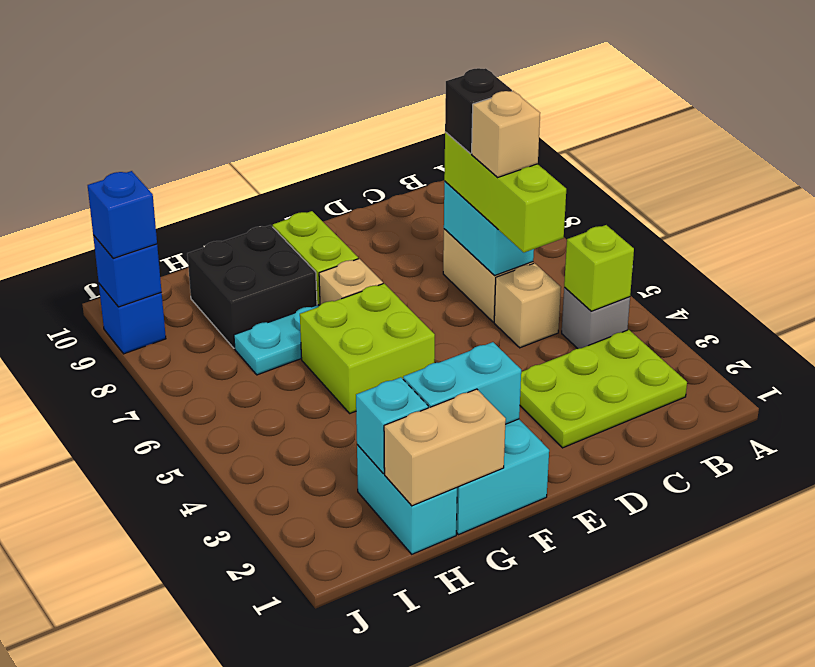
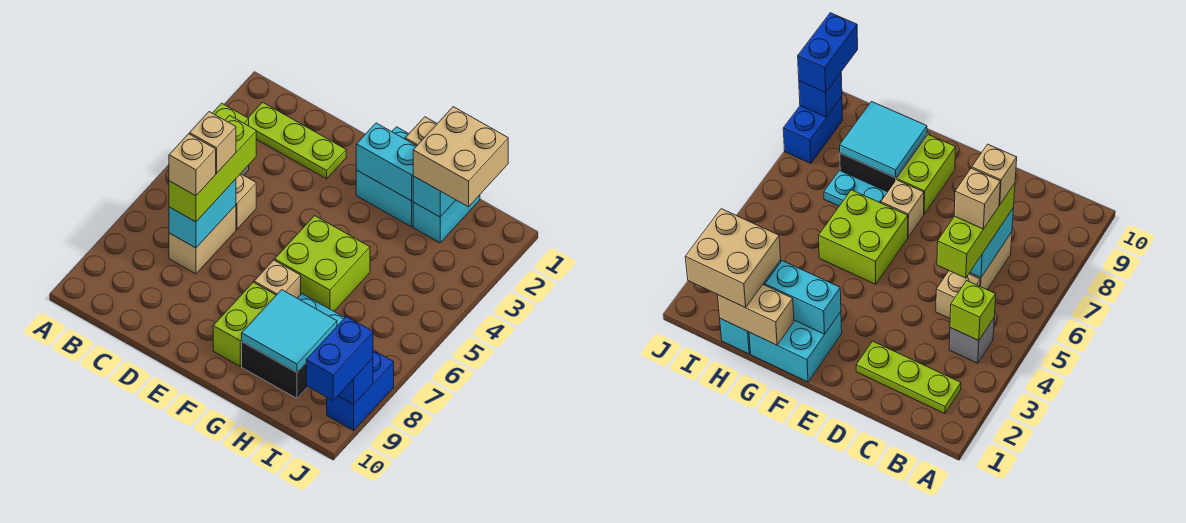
lime 2x3 plate [520,330,687,448] -> lime 1x3 plate [248,102,346,179]
black 1x1 brick [445,68,512,153] -> tan 1x1 brick [169,134,216,196]
none -> cyan 2x2 tile [242,290,337,372]
none -> tan 2x2 brick [413,107,508,207]
blue 1x1 brick [99,284,166,354] -> blue 1x2 brick [327,350,394,430]
blue 1x1 brick [88,171,157,258] -> blue 1x2 brick [306,317,373,400]

